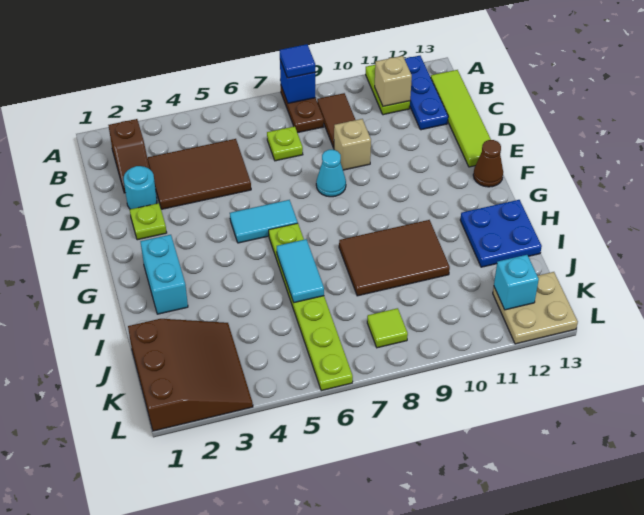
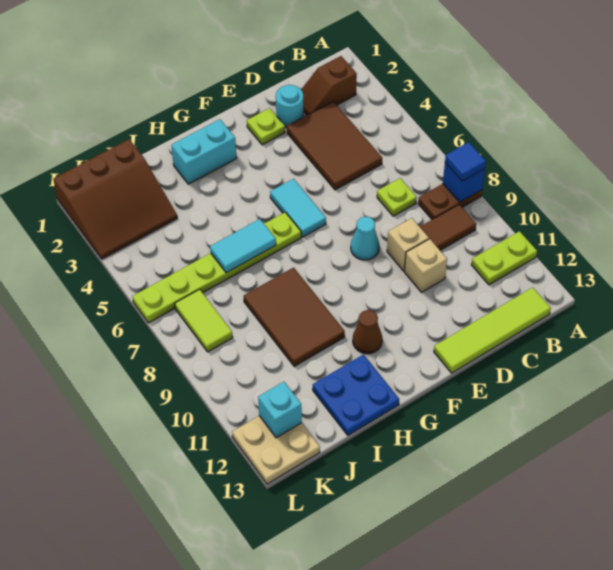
blue 1x3 plate [405,56,448,130] -> none
tan 1x1 brick [375,56,412,106] -> tan 1x1 brick moved to [405,239,447,292]
brown 1x1 cone [473,140,503,187] -> brown 1x1 cone moved to [353,310,382,354]
lime 1x1 tile [367,308,408,348] -> lime 1x2 tile [175,289,233,352]

